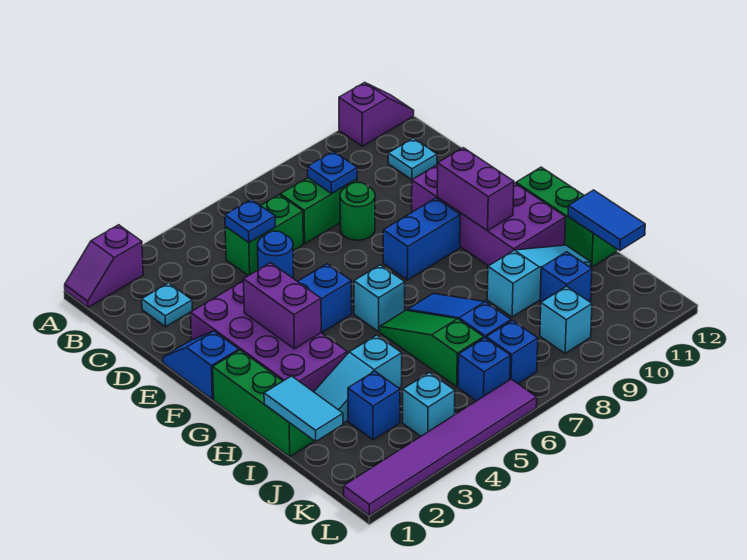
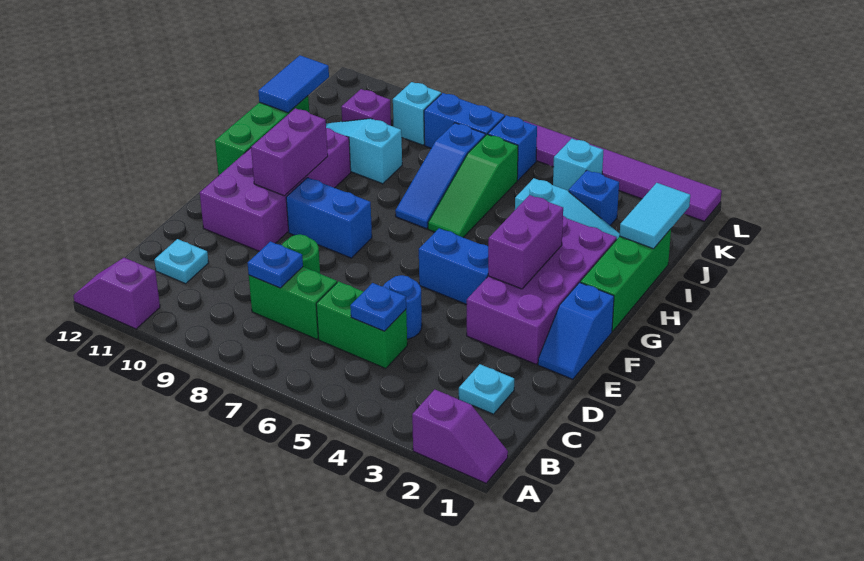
cyan 1x1 brick [354,265,405,331] -> none
blue 1x1 brick [540,252,592,302] -> purple 1x1 brick [341,89,391,126]
blue 1x1 brick [486,320,538,383] -> blue 1x2 brick [424,93,505,148]

